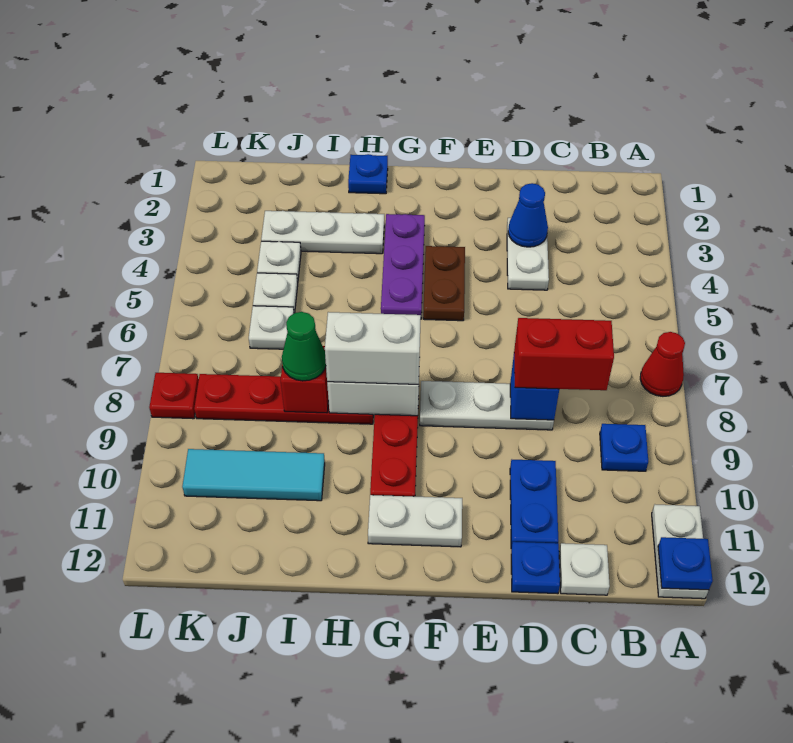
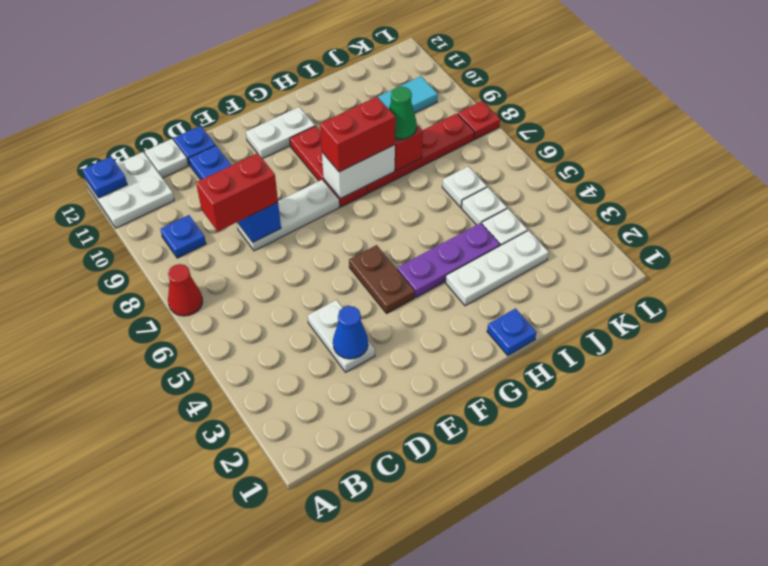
white 1x2 plate [652,505,709,599] -> white 2x2 plate [85,152,174,228]
purple 1x3 plate [381,214,425,315] -> purple 1x3 plate turned to [397,223,500,297]
white 1x2 brick [325,312,421,384] -> red 1x2 brick [320,97,395,172]

